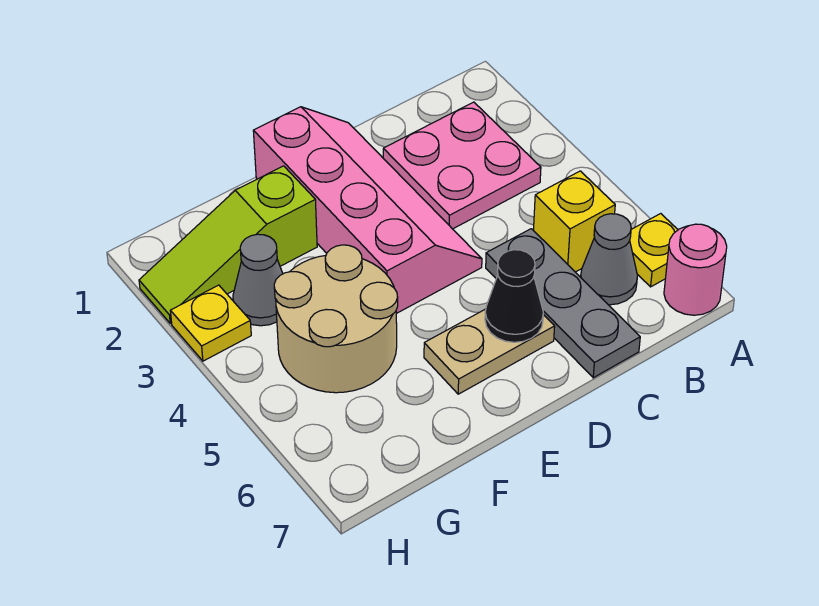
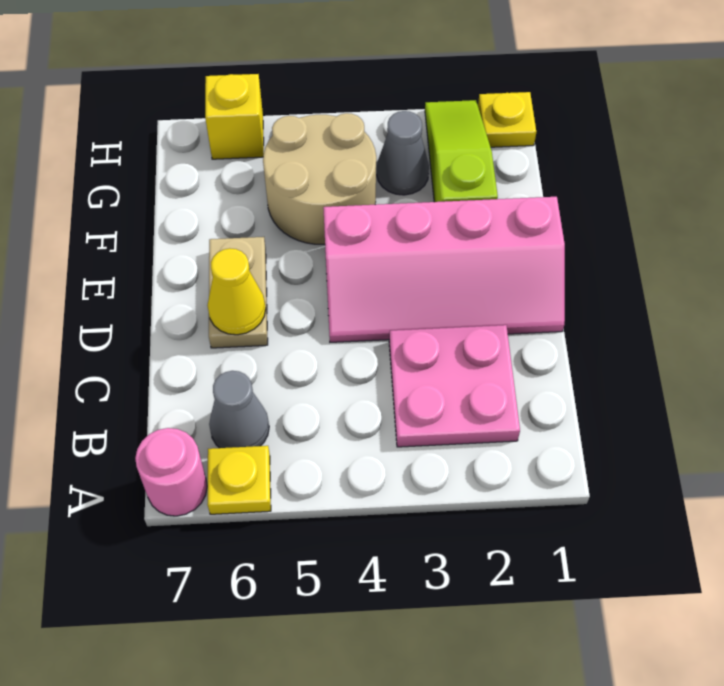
yellow 1x1 brick [533,171,615,272] -> yellow 1x1 brick moved to [205,74,264,159]
grey 1x3 plate [486,229,640,378] -> none
black 1x1 cone [485,250,543,342] -> yellow 1x1 cone [207,248,266,335]
yellow 1x1 plate [170,285,251,361] -> yellow 1x1 plate moved to [478,92,536,147]

